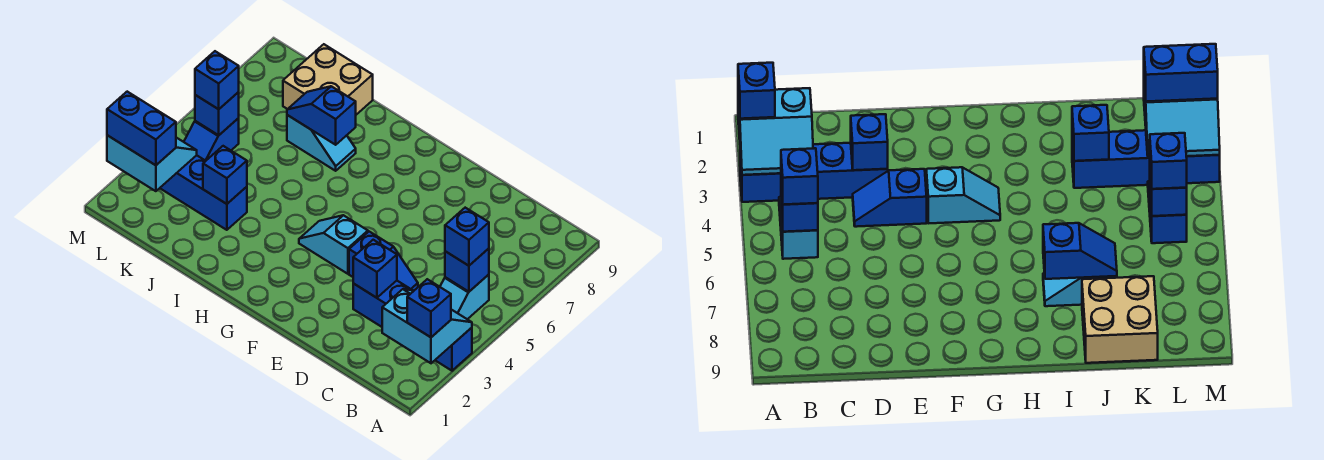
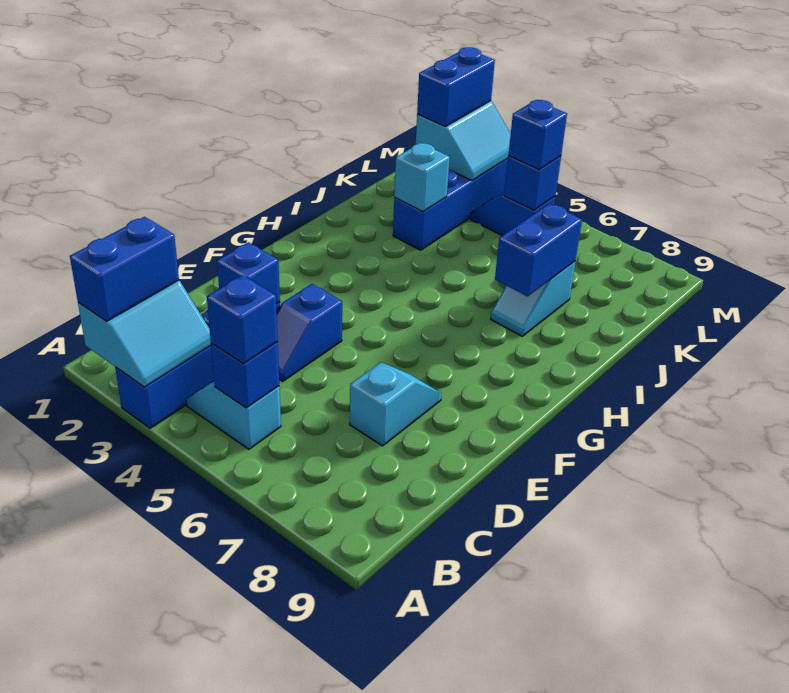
blue 1x1 brick [407,279,451,337] -> blue 1x2 brick [70,217,179,321]
cyan 1x2 slope [299,215,368,274] -> cyan 1x2 slope moved to [350,362,441,446]
blue 1x2 slope [287,86,356,145] -> blue 1x2 brick [495,204,582,296]
blue 1x1 brick [203,146,247,204] -> cyan 1x1 brick [394,143,450,212]
tan 2x2 brick [283,44,373,115] -> none

